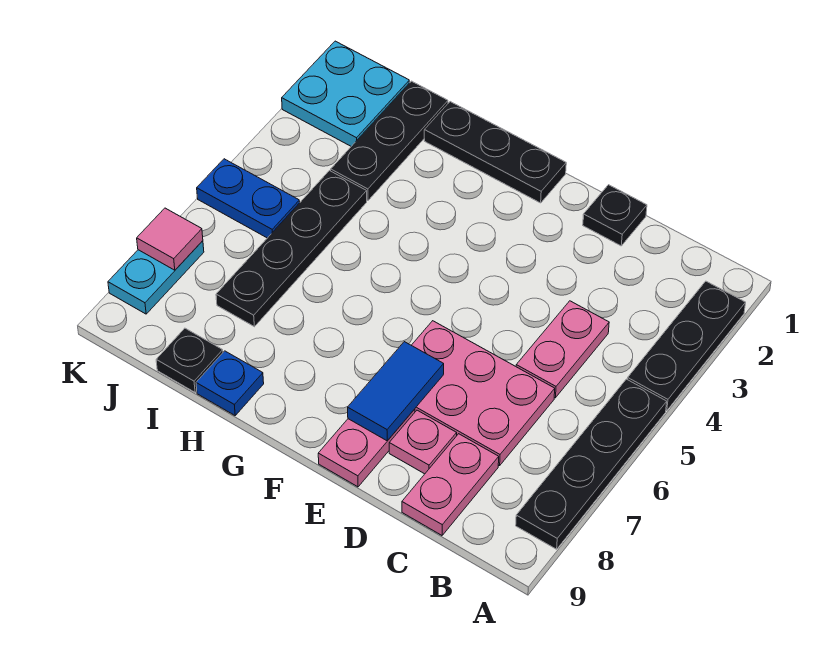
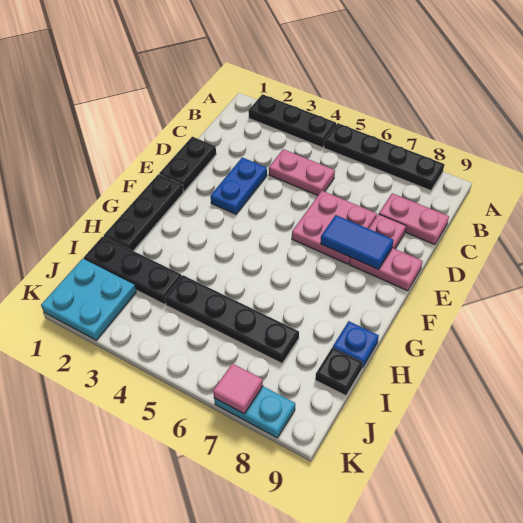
pink 2x3 plate [411,321,555,466] -> pink 2x2 plate [292,191,377,264]
black 1x1 plate [583,185,647,246] -> black 1x2 plate [159,137,216,191]
blue 1x2 plate [197,159,300,238] -> blue 1x2 plate moved to [210,157,267,214]

